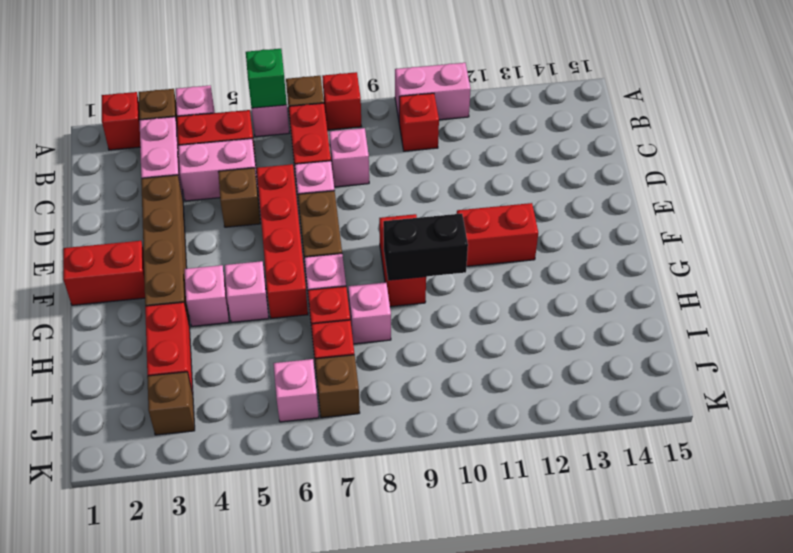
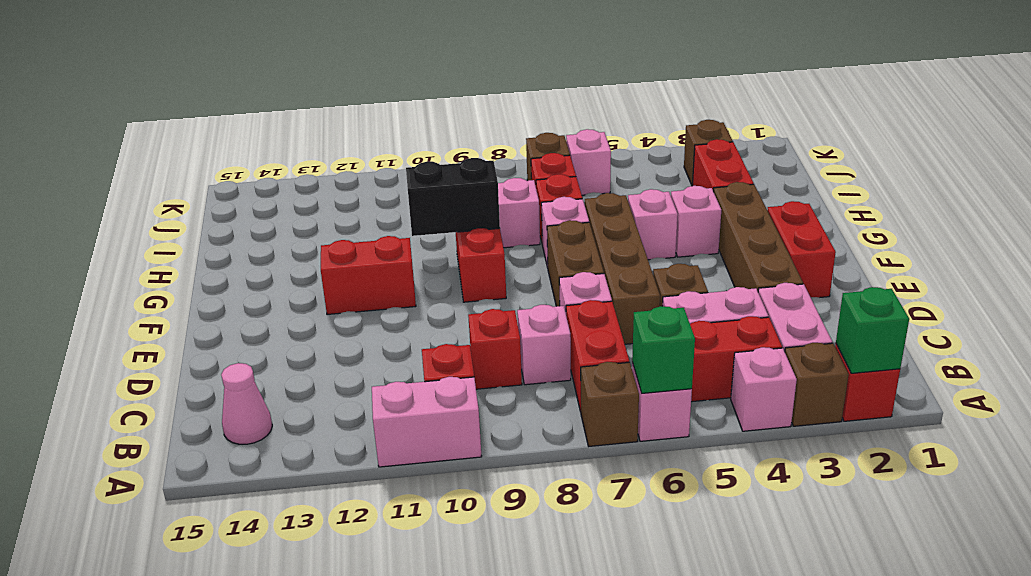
none -> green 1x1 brick [836,287,909,373]
red 1x1 brick [322,72,362,130] -> red 1x1 brick moved to [468,309,522,389]
none -> pink 1x1 cone [221,363,272,444]
red 1x4 brick [257,164,308,318] -> brown 1x4 brick [585,193,660,344]
red 1x2 brick [63,241,145,305] -> red 1x2 brick turned to [767,201,836,298]

